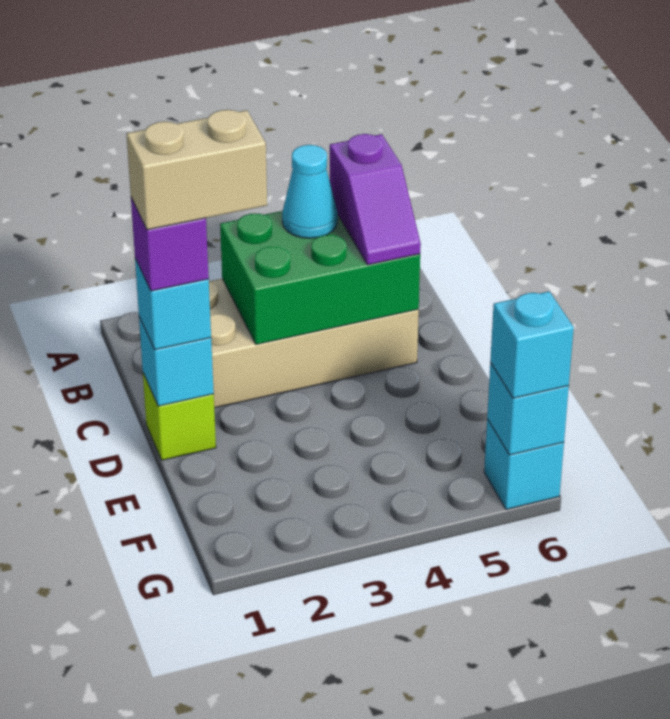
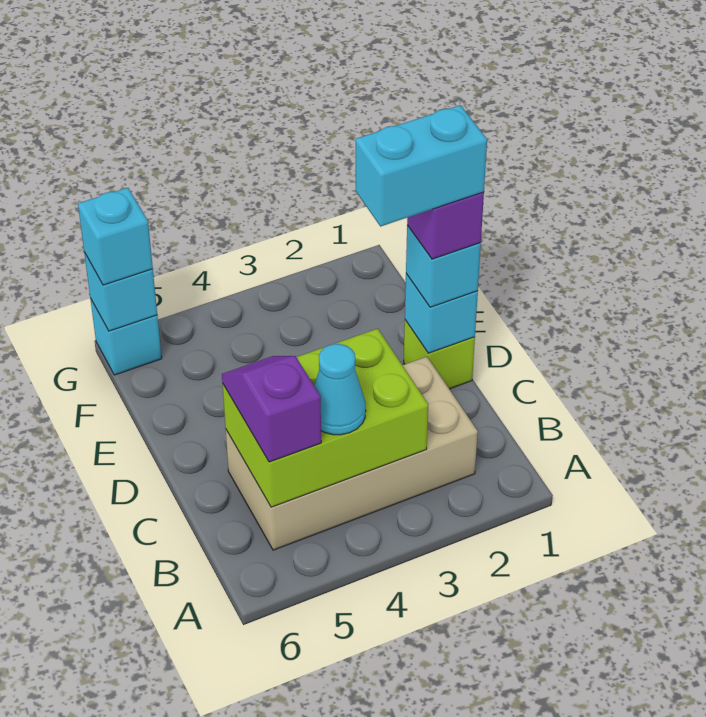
green 2x3 brick [220,211,420,344] -> lime 2x3 brick [222,329,428,507]
tan 1x2 brick [126,110,267,230] -> cyan 1x2 brick [356,105,487,227]

